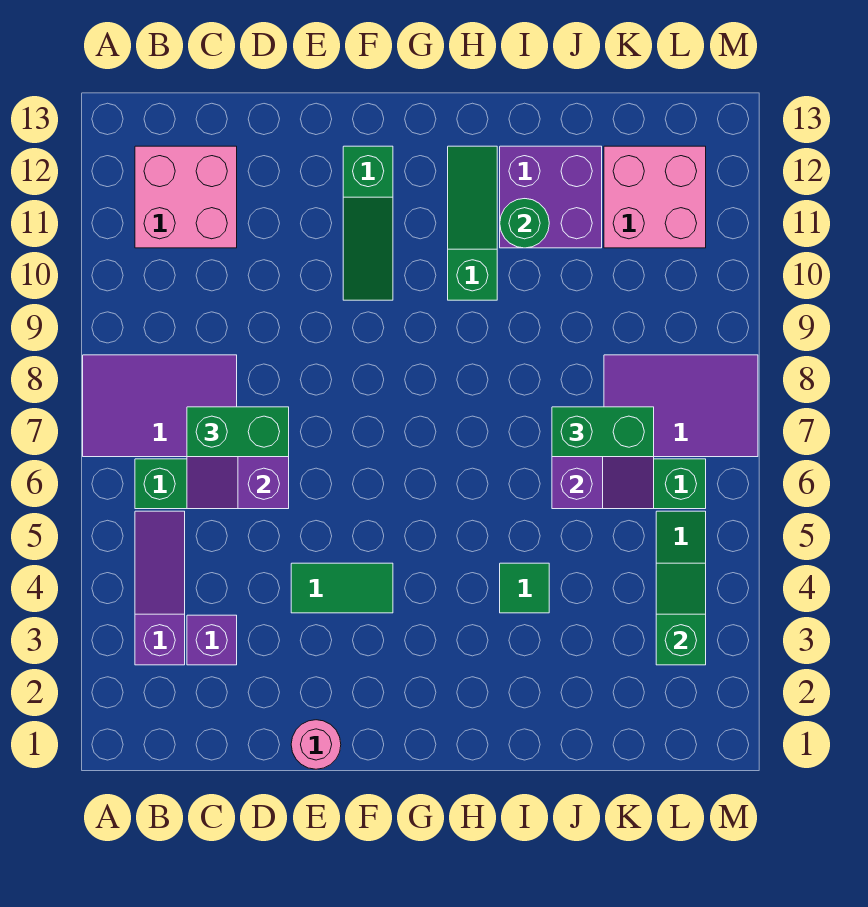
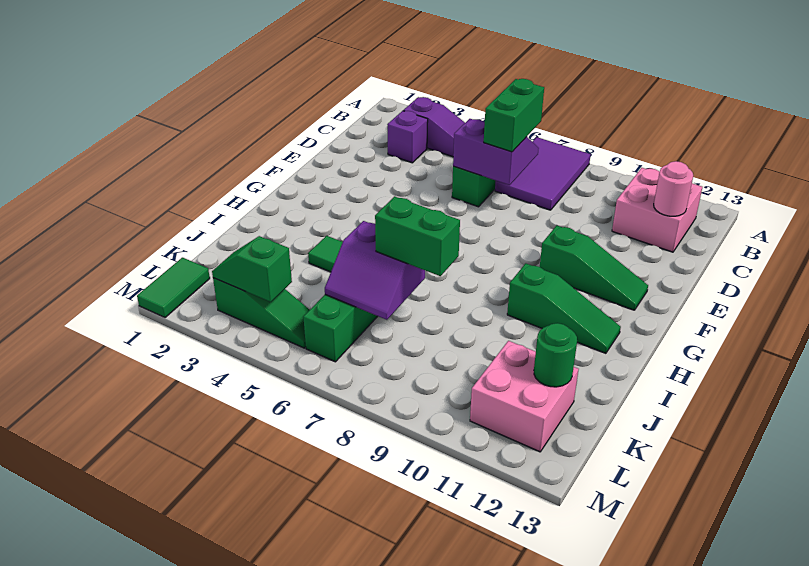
pink 1x1 round brick [291,720,341,769] -> pink 1x1 round brick moved to [654,161,693,216]
green 1x2 tile [291,563,393,613] -> green 1x2 tile moved to [137,258,210,318]
green 1x3 slope [343,146,393,300] -> green 1x3 slope turned to [540,225,648,310]
purple 2x2 brick [500,146,602,248] -> none
green 1x1 round brick [500,199,549,248] -> green 1x1 round brick moved to [534,323,577,387]
green 1x2 brick [552,407,654,457] -> green 1x2 brick turned to [375,196,460,276]
purple 2x3 tile [604,355,758,457] -> none
green 1x2 slope [656,563,706,665] -> green 1x2 slope turned to [212,236,292,302]

